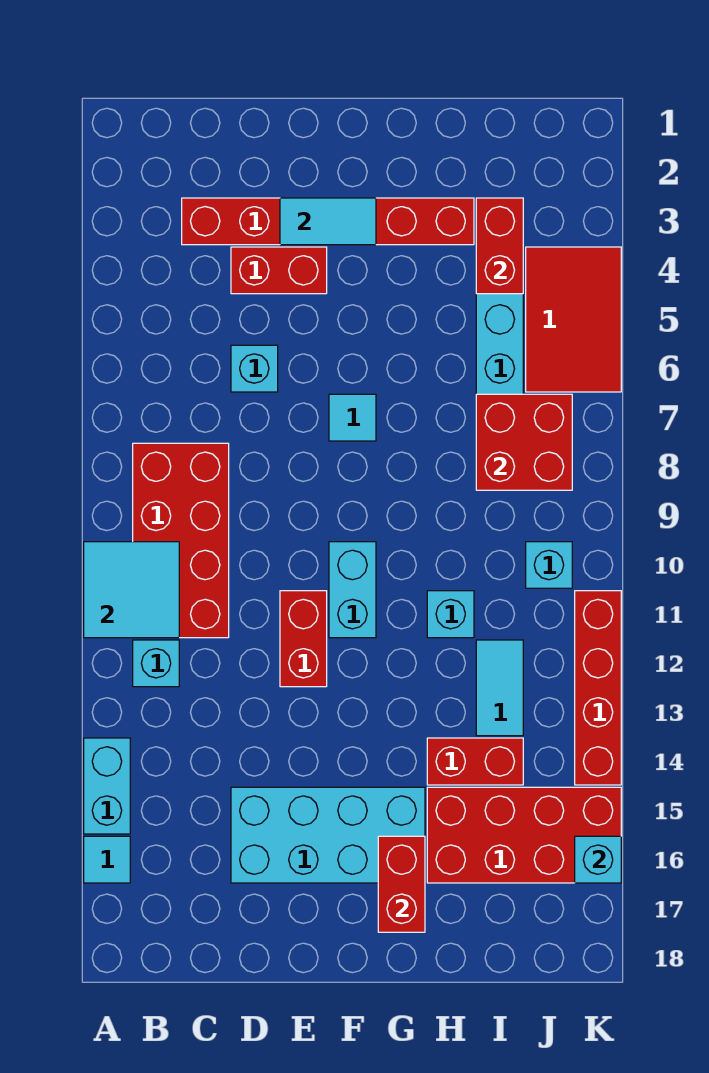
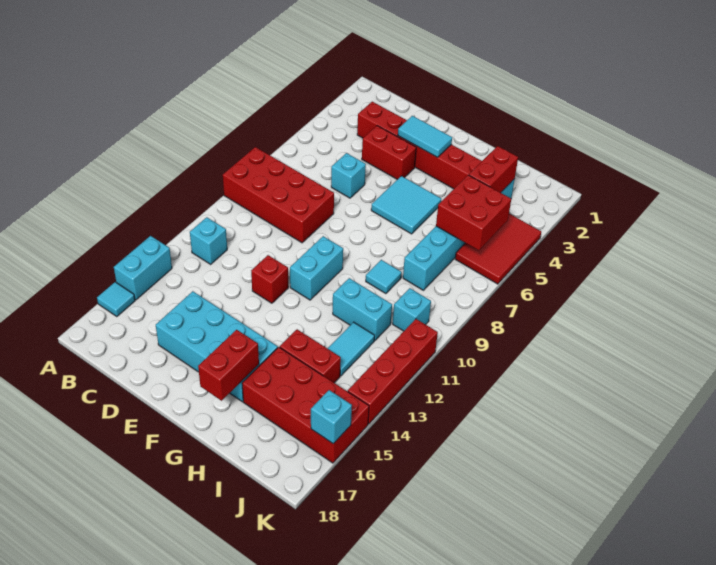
cyan 2x2 tile [84,542,179,638] -> cyan 2x2 tile moved to [371,176,441,234]
red 2x4 brick [133,443,229,638] -> red 2x4 brick turned to [223,147,334,243]
red 1x2 brick [280,591,327,687] -> red 1x1 brick [251,255,288,303]
cyan 1x1 tile [329,394,376,441] -> cyan 1x1 tile moved to [366,260,402,294]
cyan 1x1 brick [427,591,474,638] -> cyan 1x2 brick [333,278,392,341]
red 2x2 brick [476,394,572,490] -> red 2x2 brick moved to [436,175,511,250]

